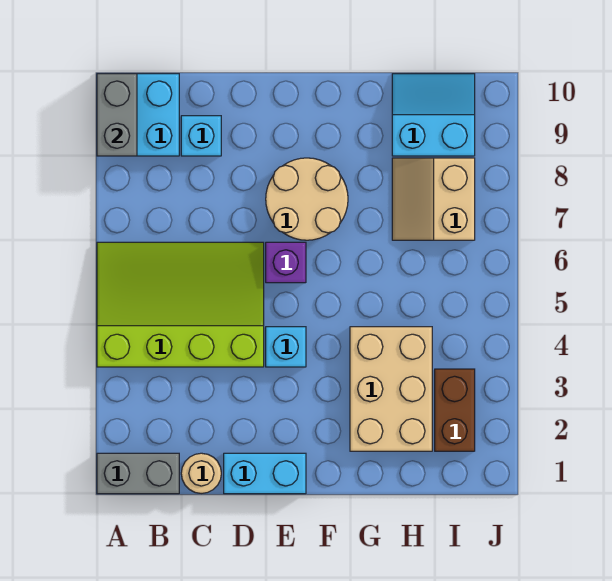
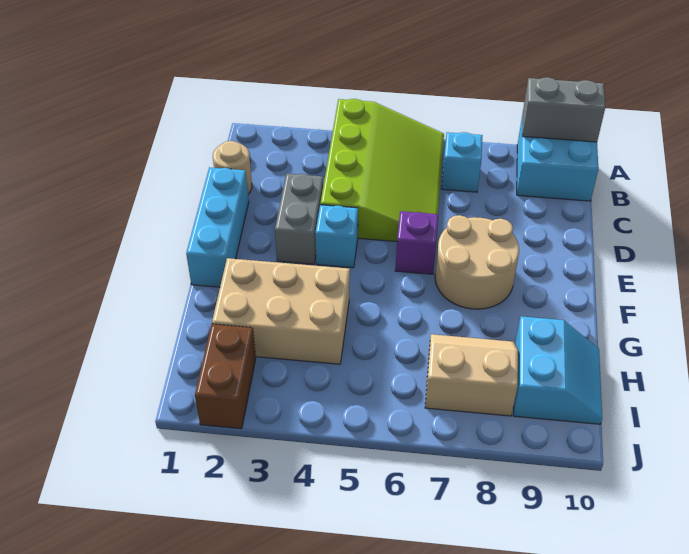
grey 1x2 brick [97,453,179,494] -> grey 1x2 brick moved to [275,174,323,264]
cyan 1x1 brick [181,116,221,156] -> cyan 1x1 brick moved to [442,132,483,192]
cyan 1x2 brick [224,453,306,494] -> cyan 1x3 brick [186,167,249,287]
brown 1x2 brick [435,369,475,451] -> brown 1x2 brick turned to [195,324,256,429]

